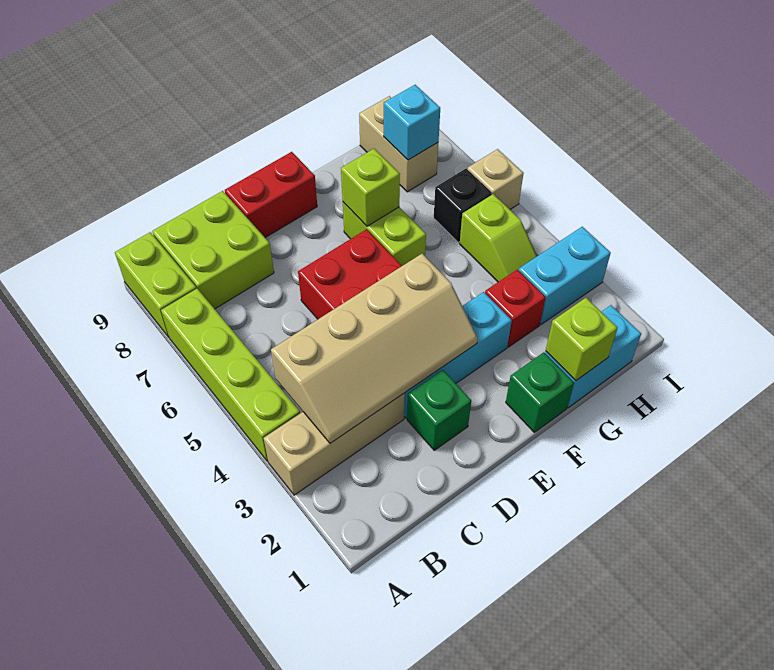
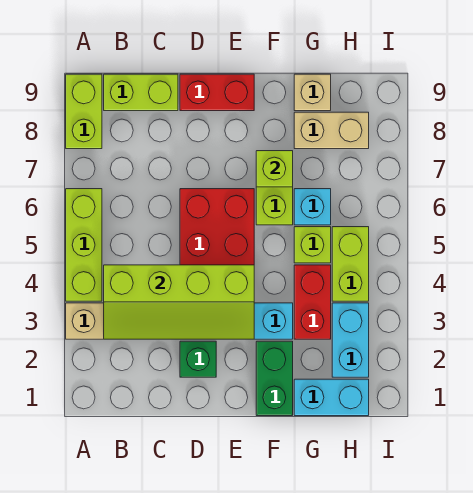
lime 1x4 brick [161,289,300,461] -> lime 1x3 brick [66,189,102,301]
tan 2x4 slope [271,254,478,443] -> lime 2x4 slope [104,265,254,339]
lime 2x2 brick [152,191,274,309] -> lime 1x2 brick [104,74,178,111]
green 1x1 brick [506,352,574,432] -> green 1x2 brick [256,341,293,416]
lime 1x1 brick [546,298,618,381] -> lime 1x1 brick moved to [294,227,331,263]
red 1x1 brick [485,270,546,347] -> red 1x2 brick [294,265,331,339]
cyan 1x2 brick [519,227,611,324] -> cyan 1x2 brick turned to [332,303,369,377]
lime 1x2 slope [460,194,537,282] -> lime 1x2 brick [332,227,369,301]
black 1x1 brick [434,169,492,242] -> none
tan 1x2 brick [359,96,438,192] -> tan 1x2 brick turned to [294,112,369,149]
cyan 1x1 brick [384,85,440,160] -> cyan 1x1 brick moved to [294,189,331,225]
tan 1x1 brick [467,149,524,209] -> tan 1x1 brick moved to [294,74,331,111]

